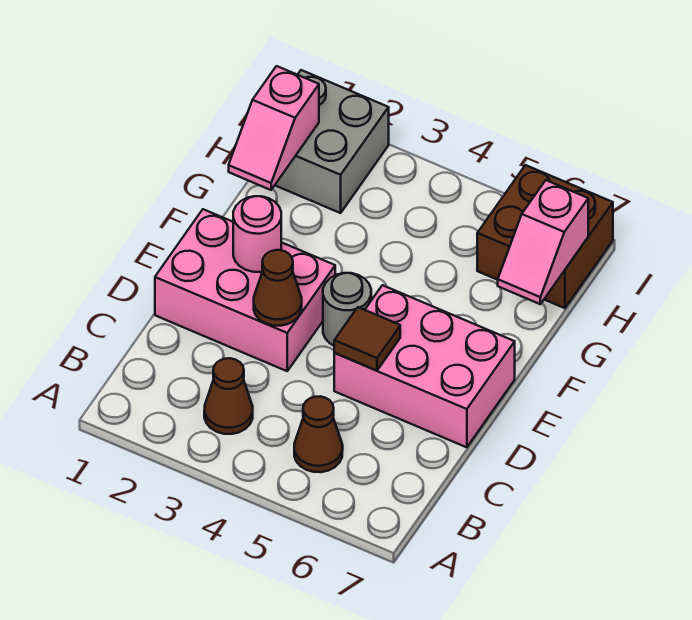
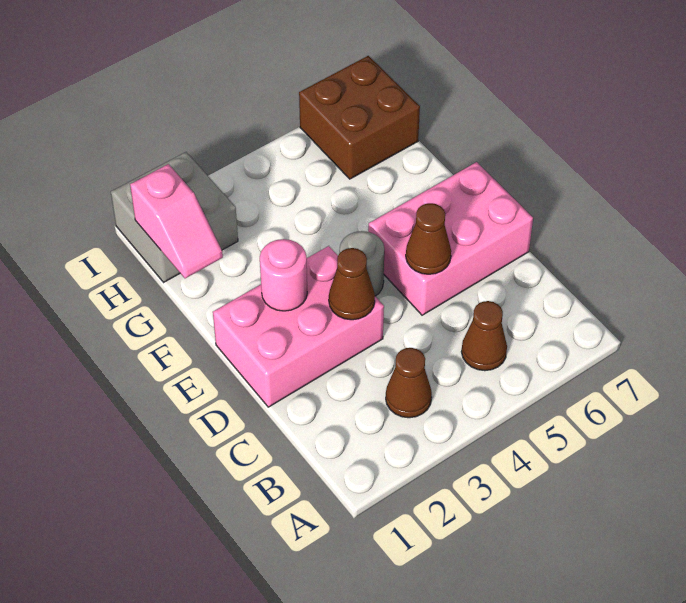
brown 1x1 tile [334,307,400,370] -> brown 1x1 cone [406,203,451,274]
pink 1x2 slope [498,180,588,304] -> none

